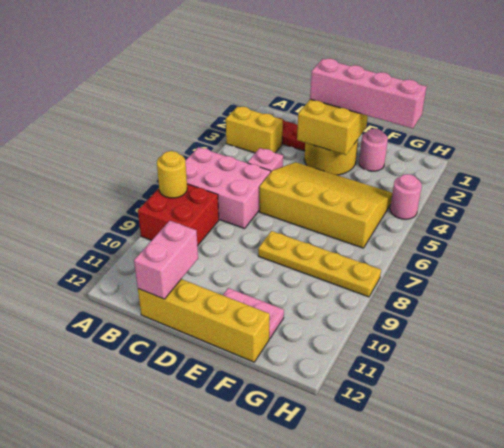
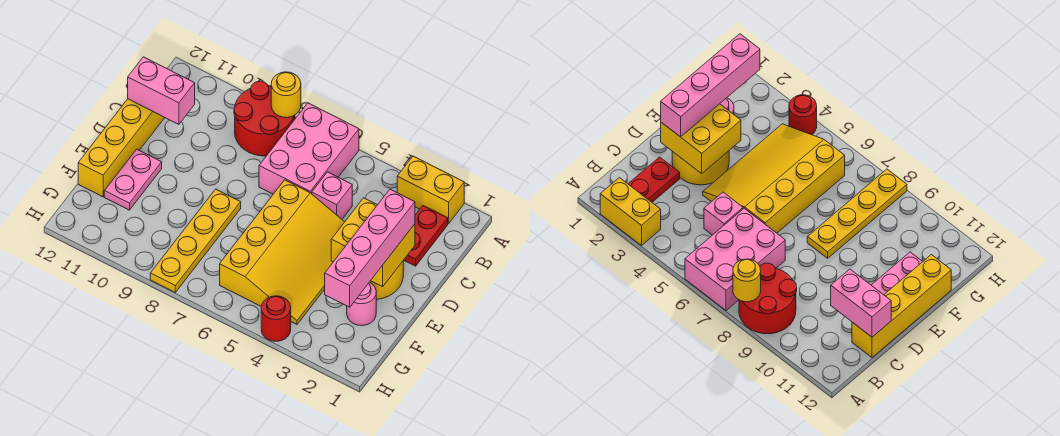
yellow 1x2 brick [226,106,283,153] -> yellow 1x2 brick turned to [397,156,464,224]
red 2x2 brick [138,184,219,246] -> red 2x2 round brick [234,81,295,156]
pink 1x1 round brick [390,174,422,219] -> red 1x1 round brick [261,296,291,341]

